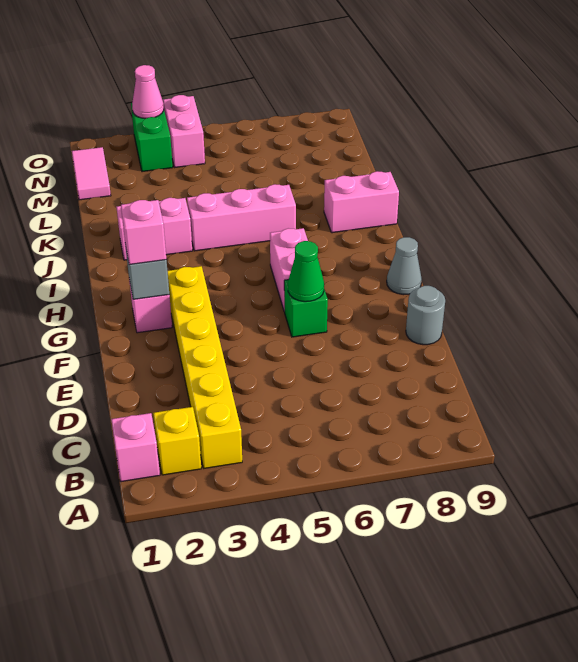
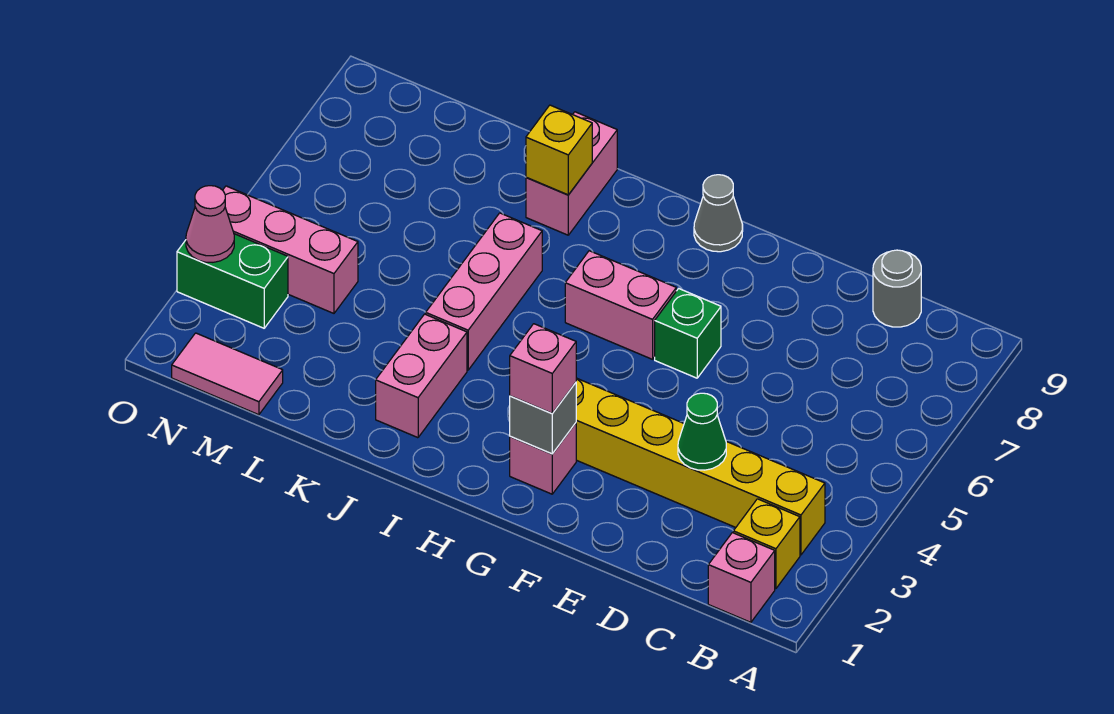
grey 1x1 round brick [406,286,445,345] -> grey 1x1 round brick moved to [873,250,921,327]
green 1x1 cone [288,241,324,302] -> green 1x1 cone moved to [678,393,726,470]
none -> yellow 1x1 brick [526,105,592,195]
pink 1x2 brick [163,95,205,167] -> pink 1x3 brick [223,186,358,313]

